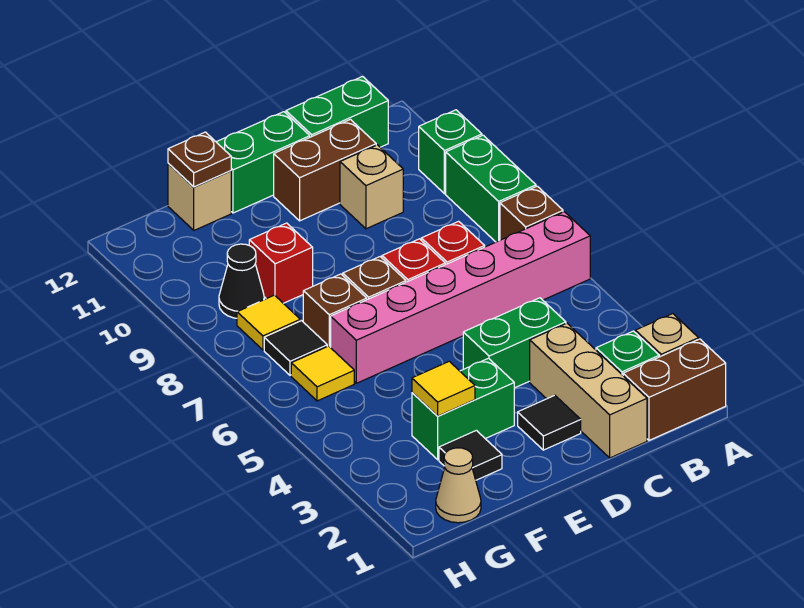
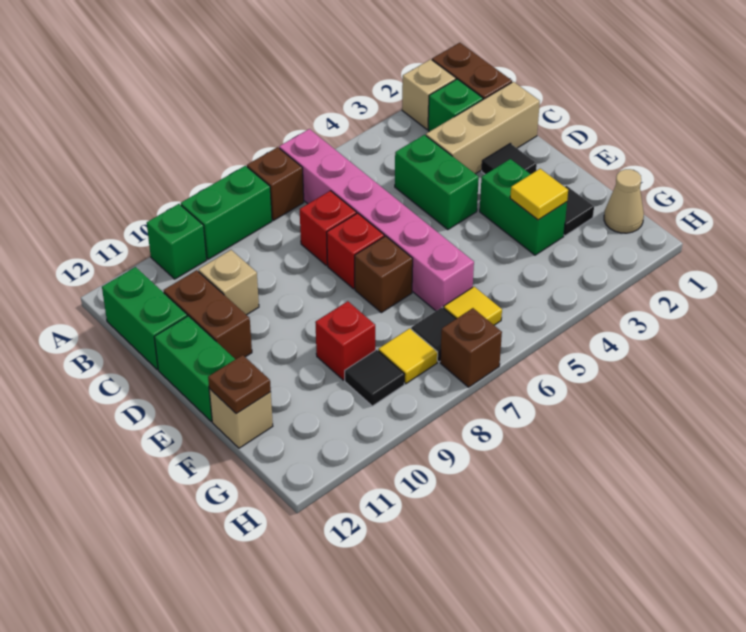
brown 1x1 brick [303,274,367,348] -> brown 1x1 brick moved to [440,308,502,387]
black 1x1 cone [219,244,264,318] -> black 1x1 tile [345,350,405,406]

